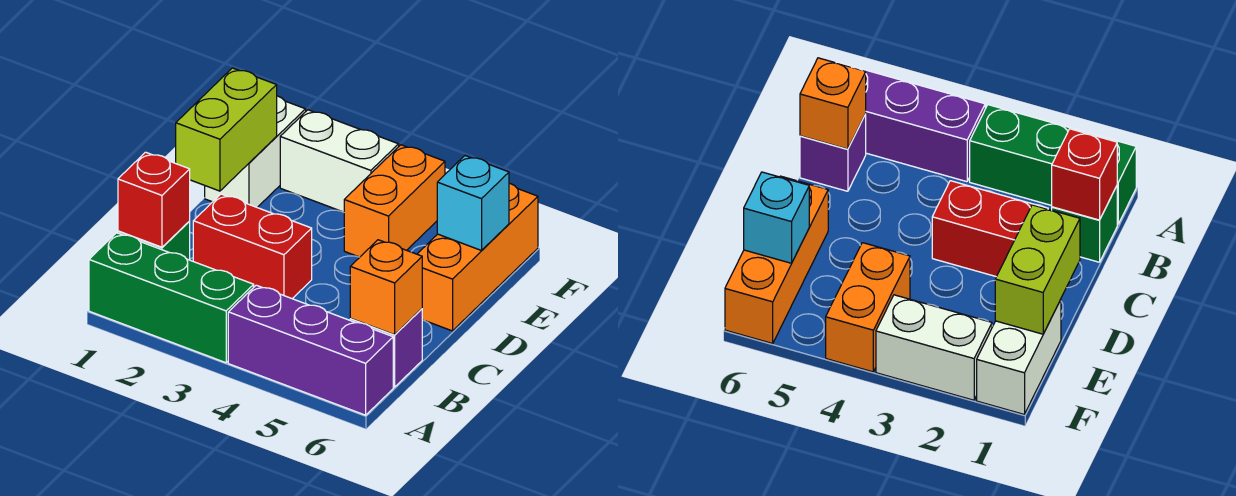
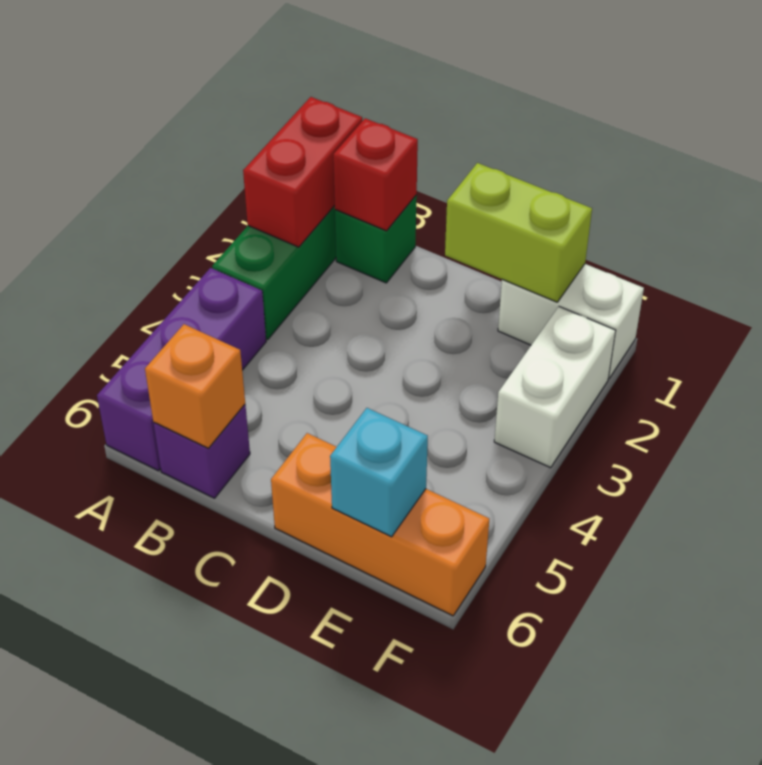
red 1x2 brick [193,194,312,299] -> red 1x2 brick moved to [243,97,362,247]
orange 1x2 brick [344,145,445,257] -> none

